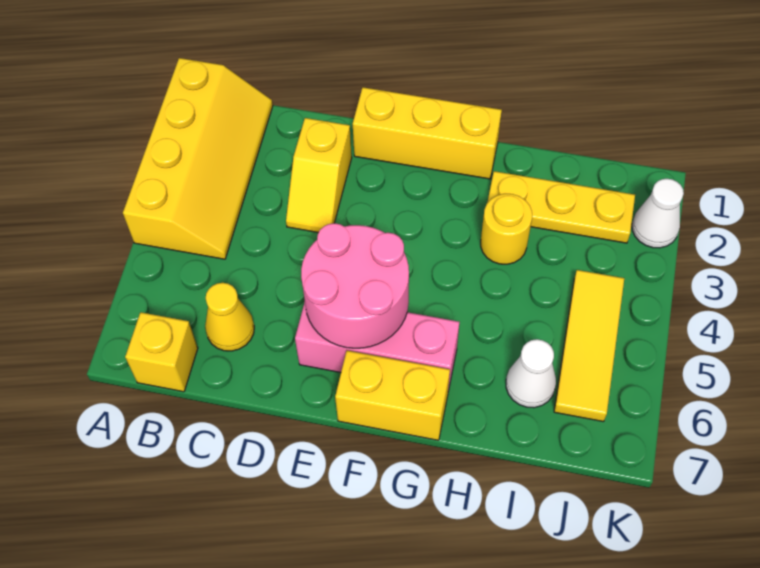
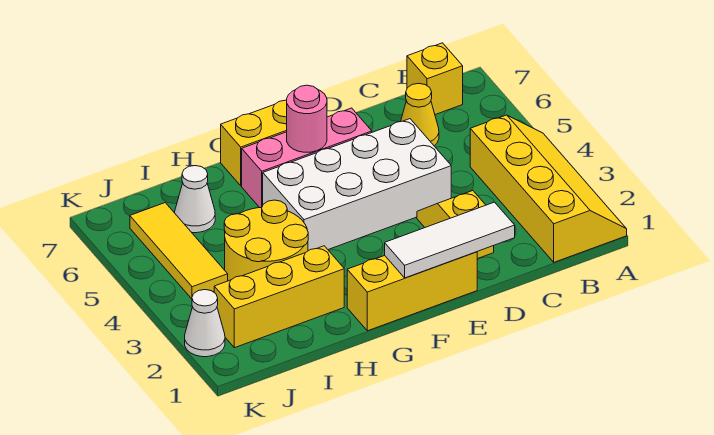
yellow 2x4 slope [123,58,273,259] -> yellow 2x4 slope turned to [470,115,627,262]
none -> white 1x3 tile [385,202,515,278]
none -> white 2x4 brick [263,119,451,251]
pink 2x2 round brick [301,223,409,348] -> pink 1x1 round brick [287,85,327,152]
yellow 1x3 plate [487,171,635,243] -> yellow 1x3 brick [214,246,344,348]
yellow 1x1 round brick [481,194,532,264] -> yellow 2x2 round brick [224,200,308,281]

